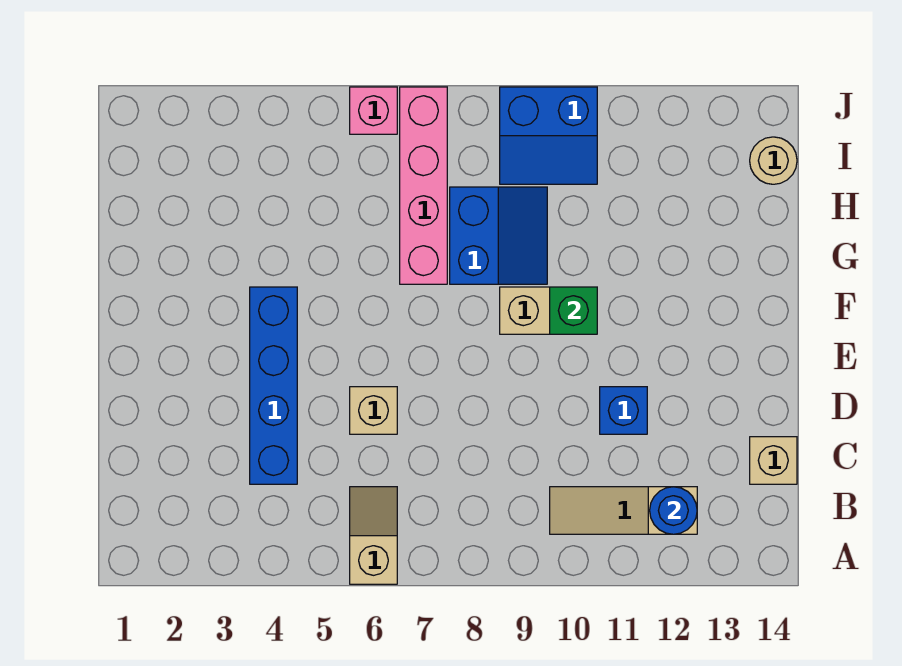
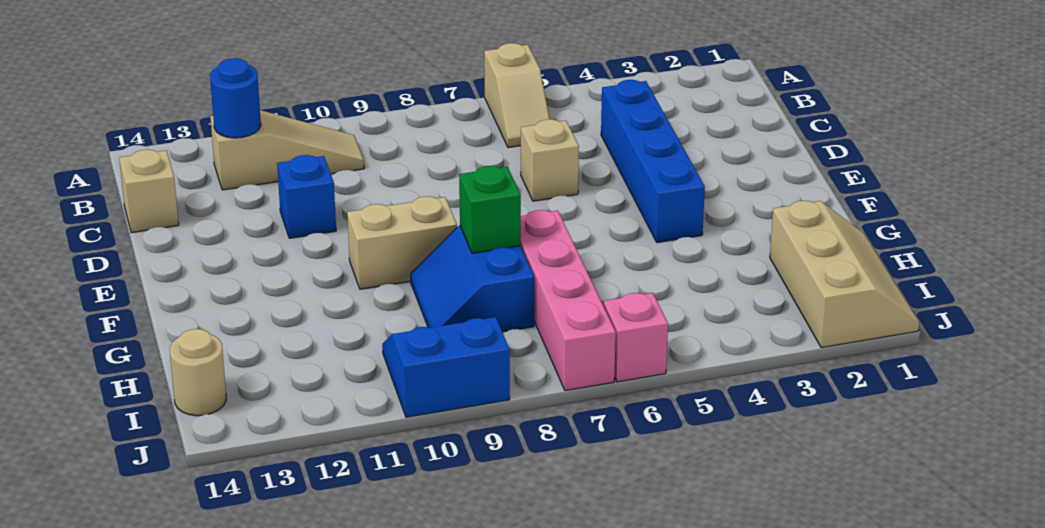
green 1x1 brick [550,287,597,334] -> green 1x1 brick moved to [459,166,521,253]
none -> tan 2x3 slope [770,201,919,348]

